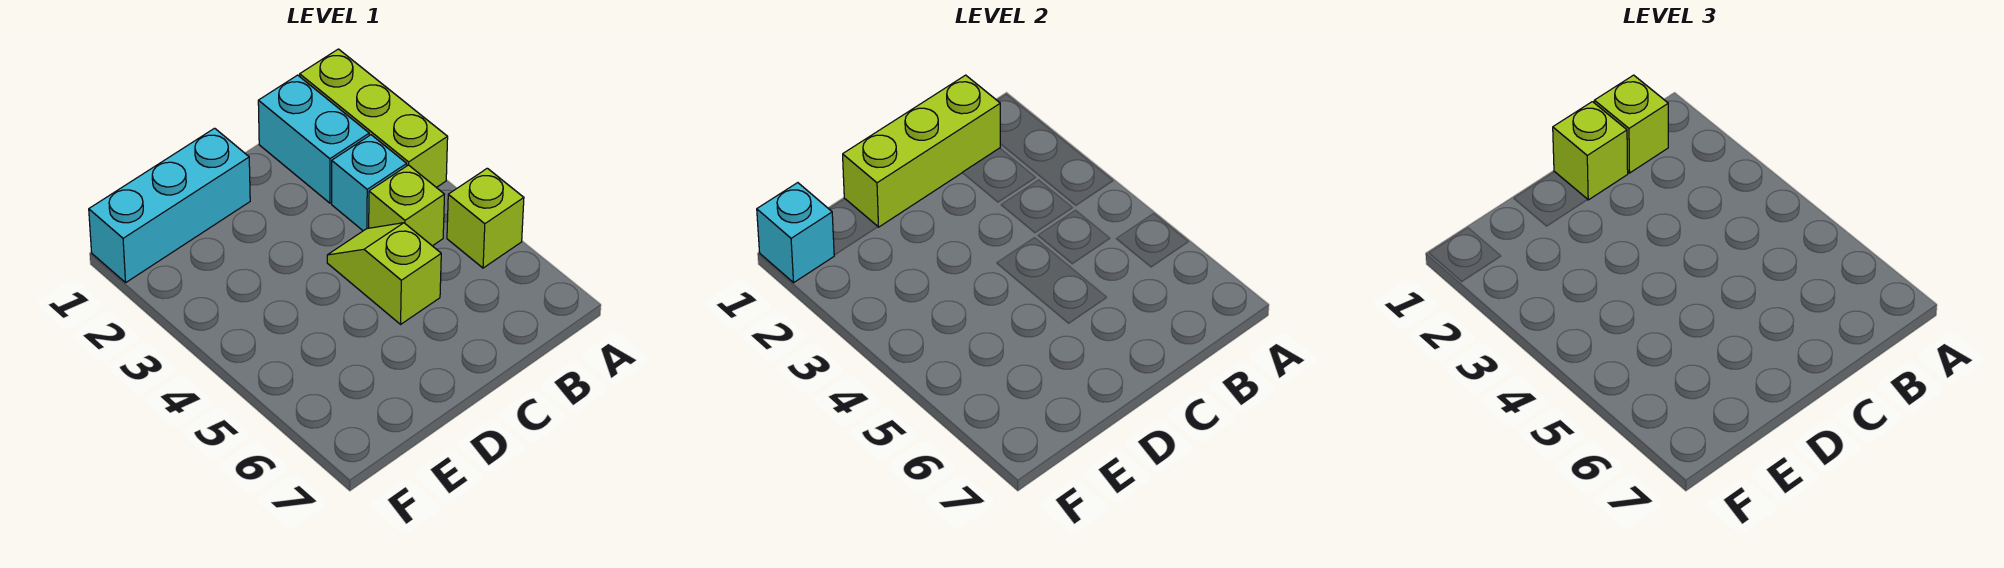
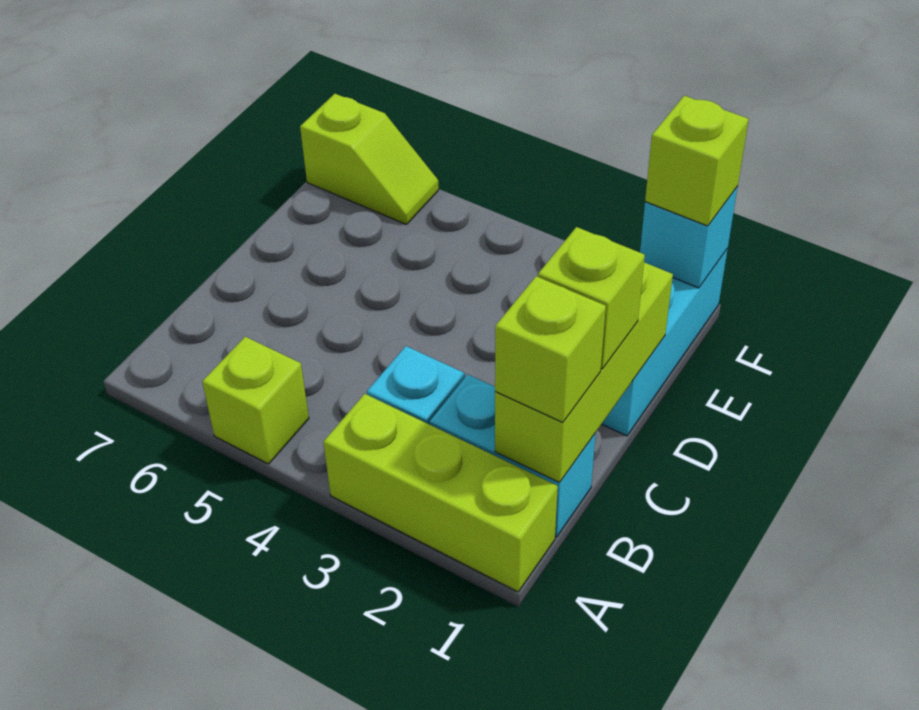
lime 1x1 brick [369,165,444,246] -> lime 1x1 brick moved to [645,96,749,226]
lime 1x2 slope [327,223,441,324] -> lime 1x2 slope moved to [300,94,439,225]

